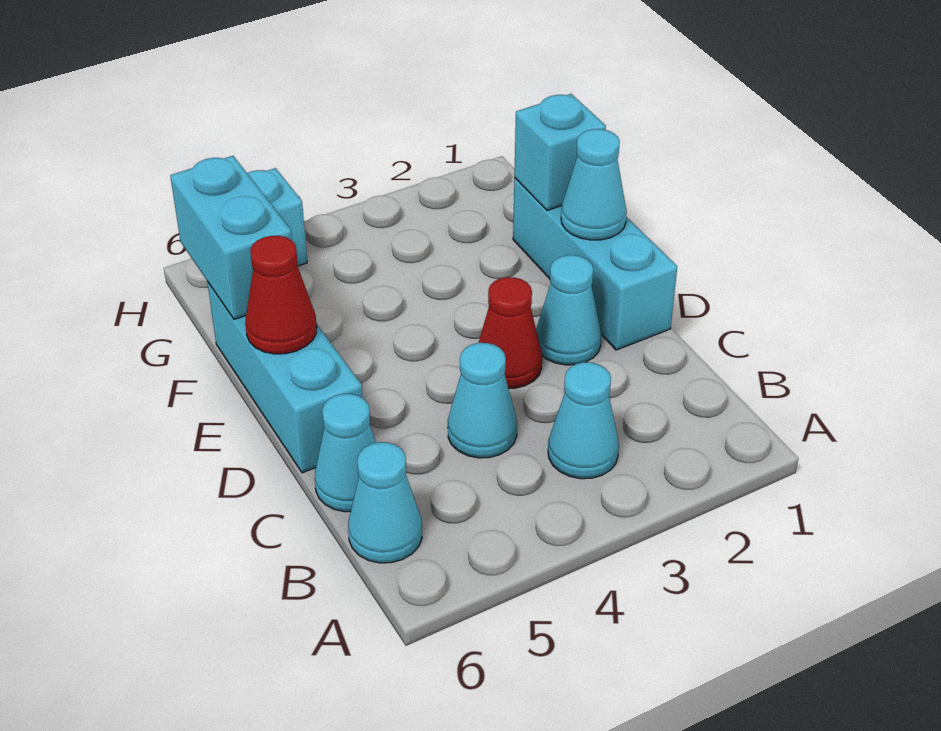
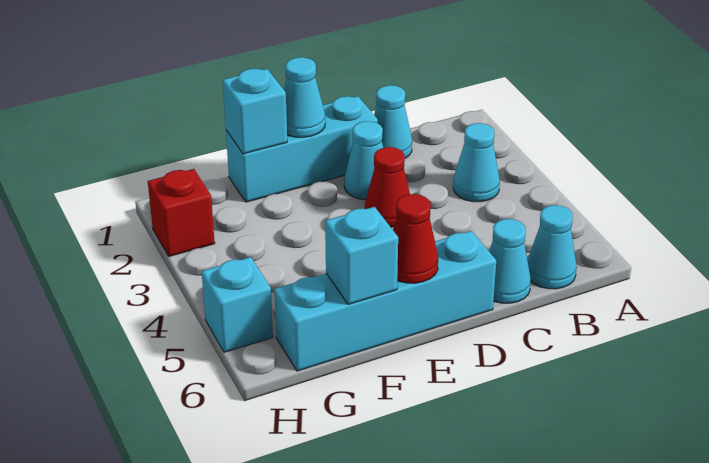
cyan 1x1 cone [448,343,517,458] -> cyan 1x1 cone moved to [374,85,412,158]
cyan 1x3 brick [207,282,363,473] -> cyan 1x4 brick [274,231,496,371]
cyan 1x2 brick [170,156,292,319] -> cyan 1x1 brick [325,207,398,305]
none -> red 1x1 brick [148,169,215,256]

